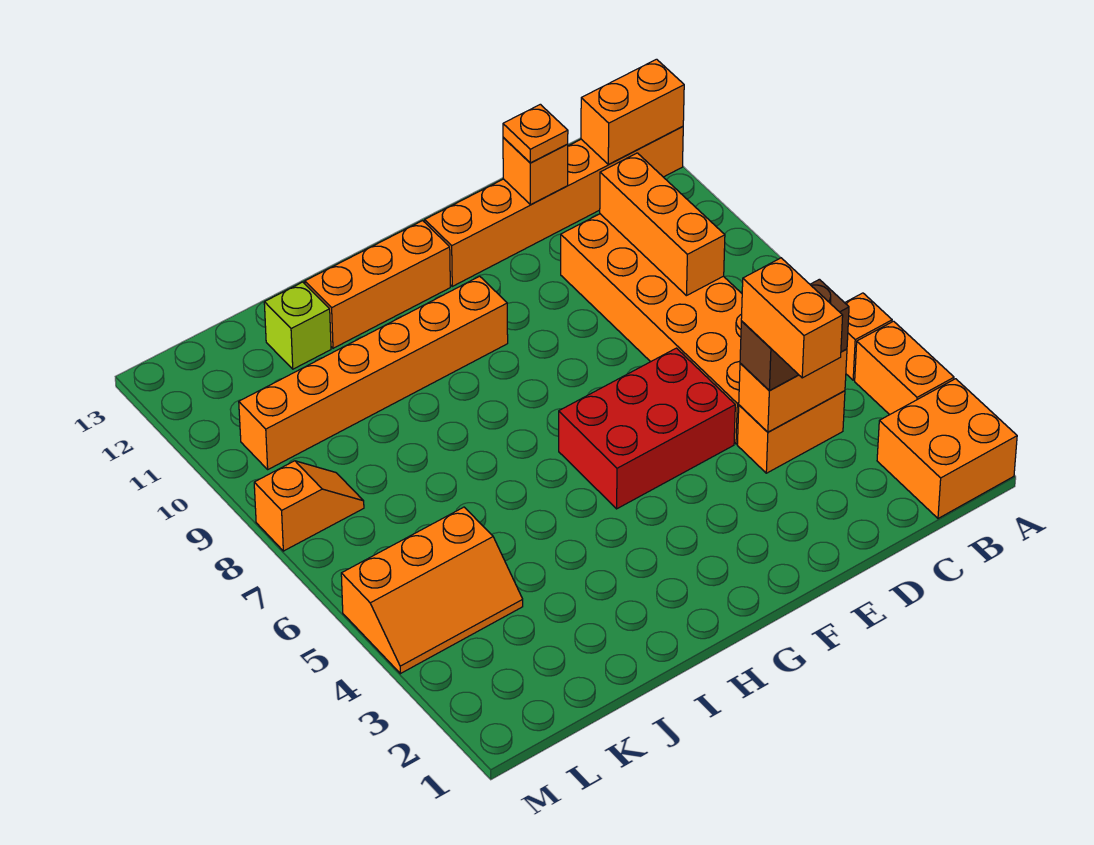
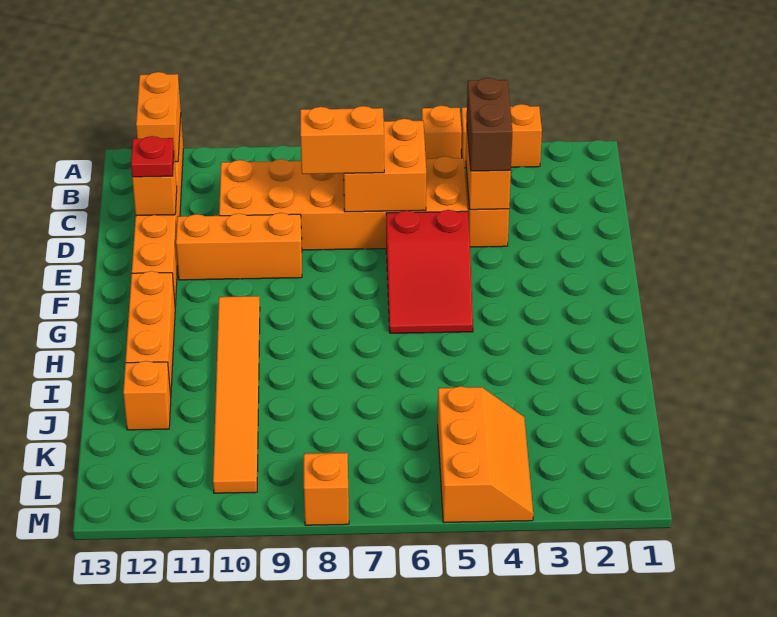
orange 2x2 brick [877,379,1017,518] -> orange 2x2 brick moved to [344,119,426,212]
orange 1x3 brick [600,153,725,296] -> orange 1x3 brick moved to [176,213,302,280]
orange 1x2 brick [741,258,843,378] -> orange 1x2 brick moved to [300,106,384,174]
orange 1x1 plate [503,104,568,163] -> red 1x1 plate [131,136,174,177]
red 2x3 brick [559,348,735,509] -> red 2x3 slope [386,210,473,333]
orange 1x6 brick [239,276,508,469] -> orange 1x6 tile [213,296,260,493]
lime 1x1 brick [264,282,331,369] -> orange 1x1 brick [123,361,171,430]

